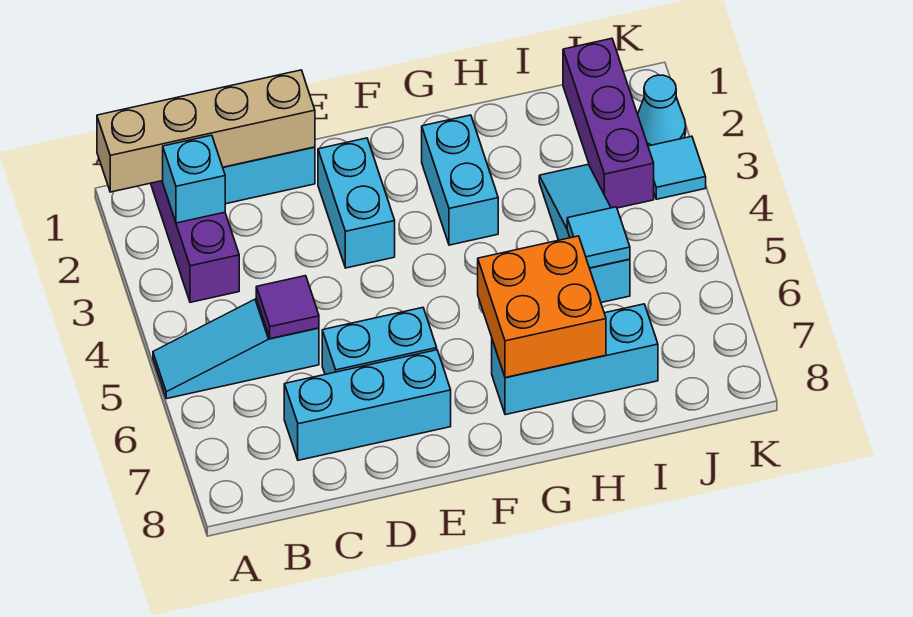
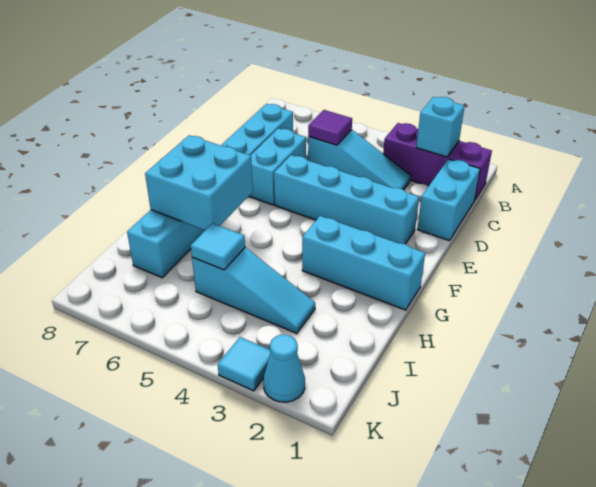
tan 1x4 brick [97,70,315,192] -> none
cyan 1x3 slope [153,299,319,399] -> cyan 1x3 slope turned to [308,130,411,190]
cyan 1x2 brick [318,138,395,268] -> cyan 1x4 brick [274,155,419,244]
cyan 1x2 brick [422,115,498,245] -> cyan 1x3 brick [302,216,425,310]
orange 2x2 brick [478,236,606,378] -> cyan 2x2 brick [145,135,253,230]
purple 1x3 brick [563,38,654,208] -> none

